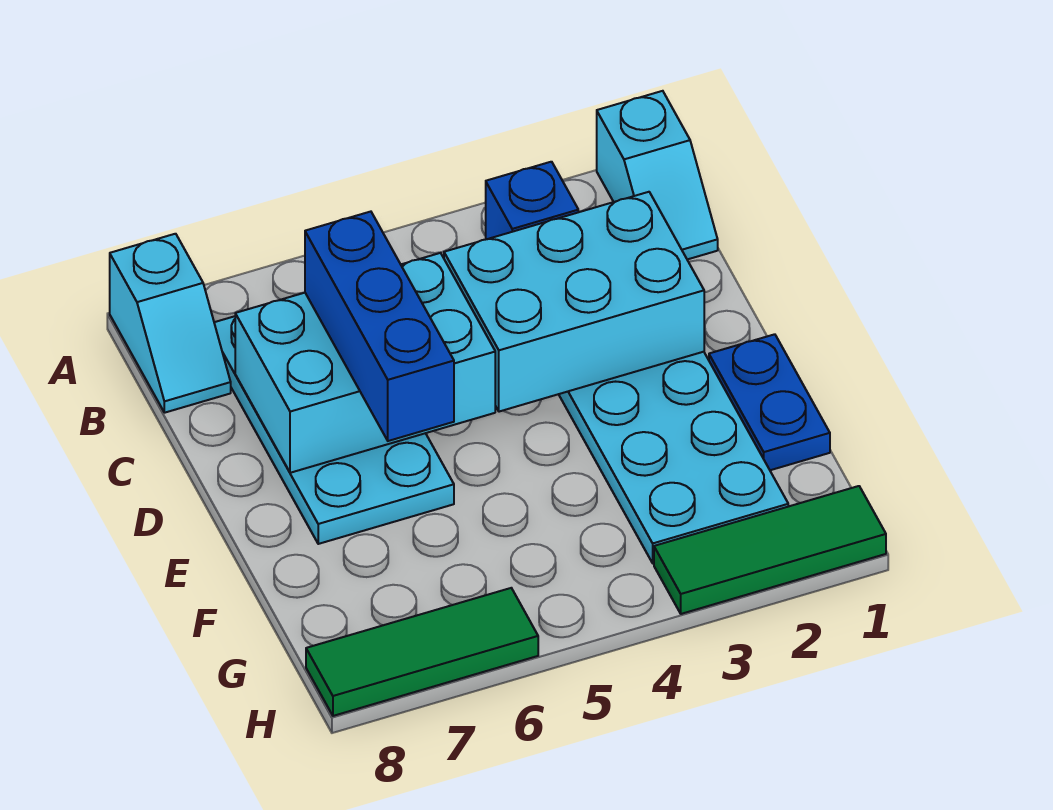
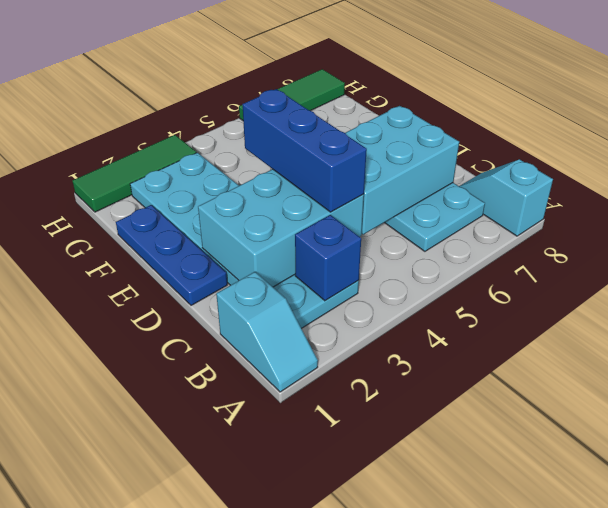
cyan 1x2 slope [597,91,718,260] -> cyan 1x2 slope turned to [216,272,318,392]
blue 1x3 brick [305,212,454,441] -> blue 1x3 brick moved to [242,89,367,212]
blue 1x2 plate [709,334,830,470] -> blue 1x3 plate [116,205,227,305]

